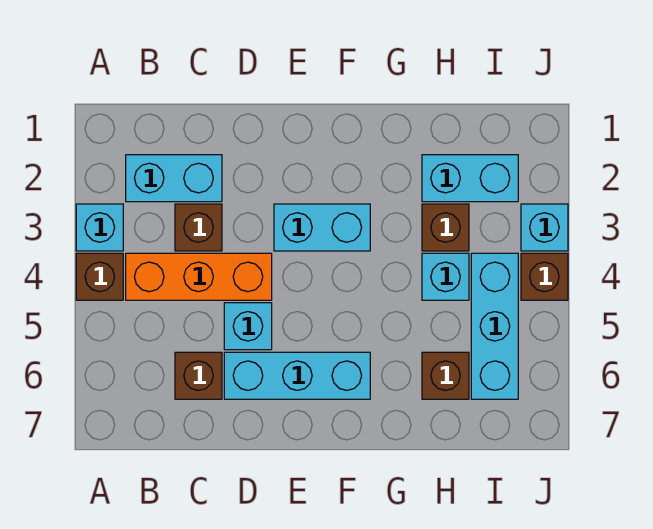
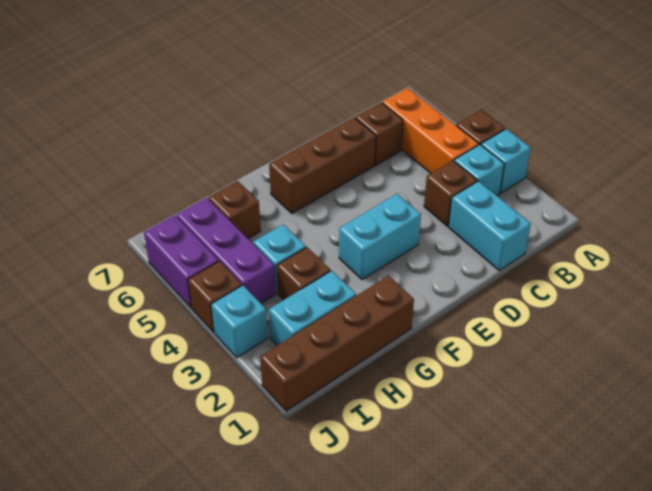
cyan 1x2 brick [126,155,222,202] -> cyan 1x2 brick turned to [449,181,531,271]
orange 1x3 brick [126,253,272,300] -> orange 1x3 brick turned to [382,88,479,173]
cyan 1x1 brick [224,303,272,350] -> cyan 1x1 brick moved to [454,145,504,196]
cyan 1x3 brick [224,352,370,399] -> brown 1x3 brick [269,117,376,213]
none -> brown 1x4 brick [260,276,414,411]
cyan 1x3 brick [471,253,518,399] -> purple 1x3 brick [177,198,276,303]
none -> purple 1x2 brick [144,215,218,308]

